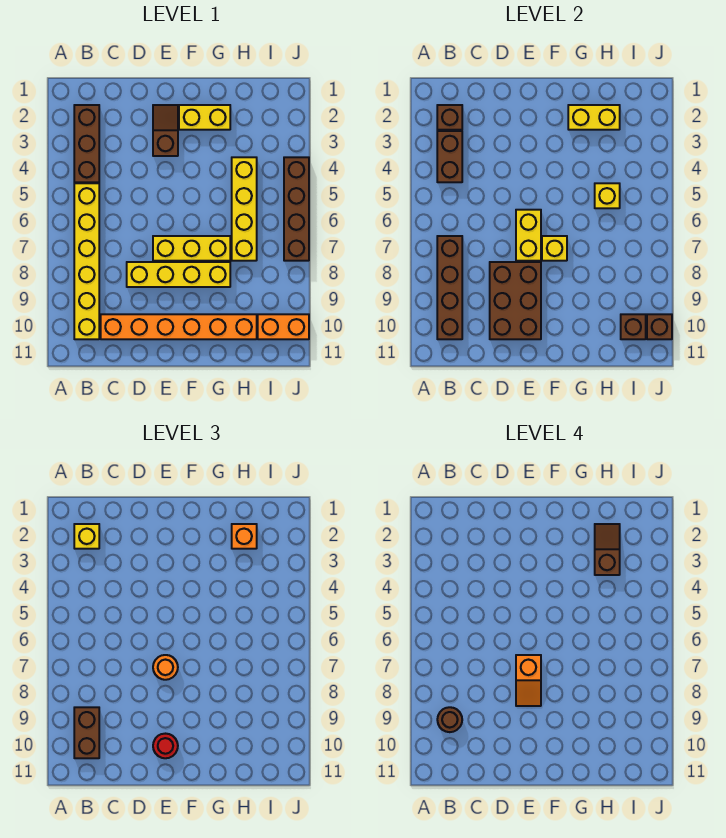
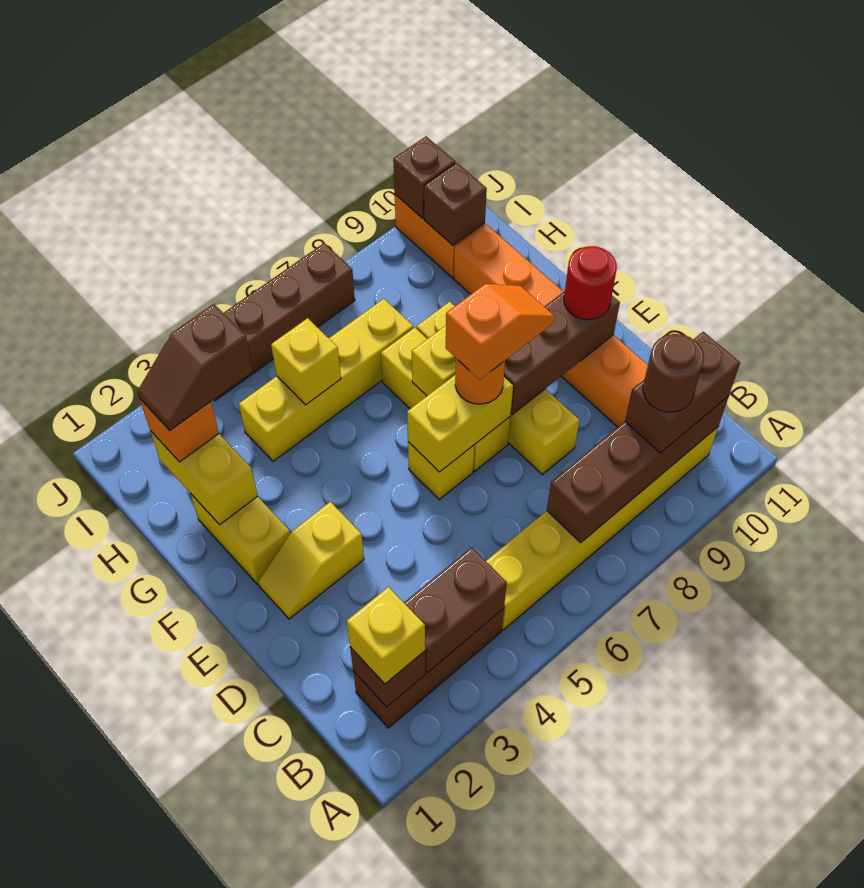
brown 2x3 brick [490,262,541,339] -> brown 1x3 brick [504,291,620,414]
brown 1x2 slope [153,105,178,156] -> yellow 1x2 slope [258,502,364,619]
none -> yellow 1x1 brick [408,442,474,499]

